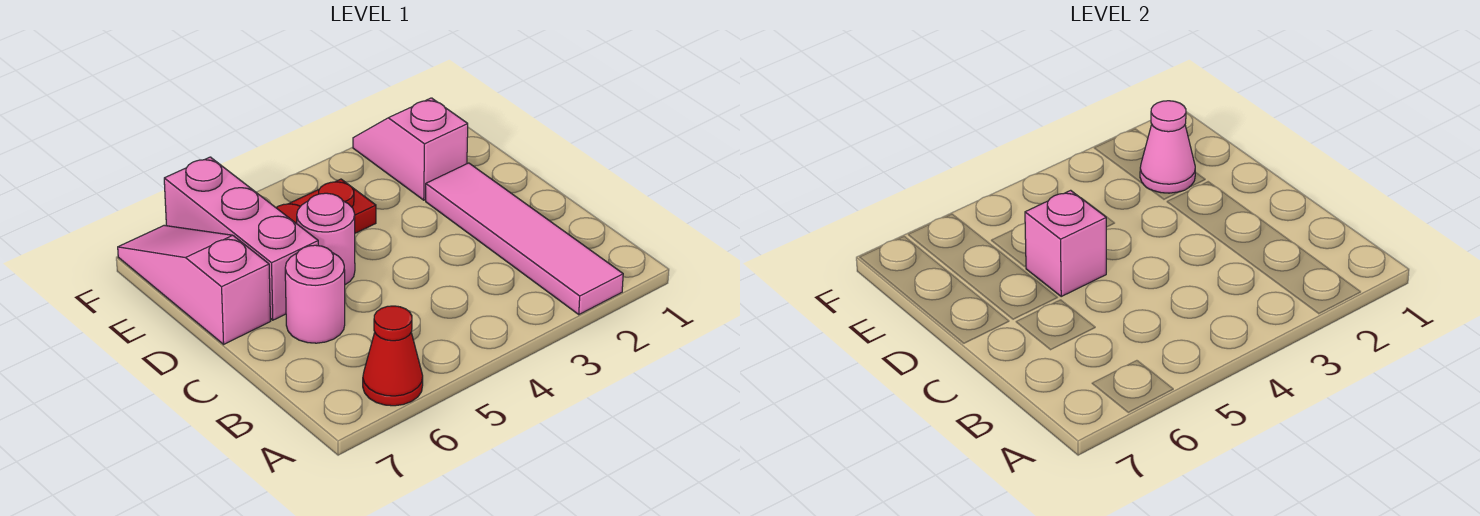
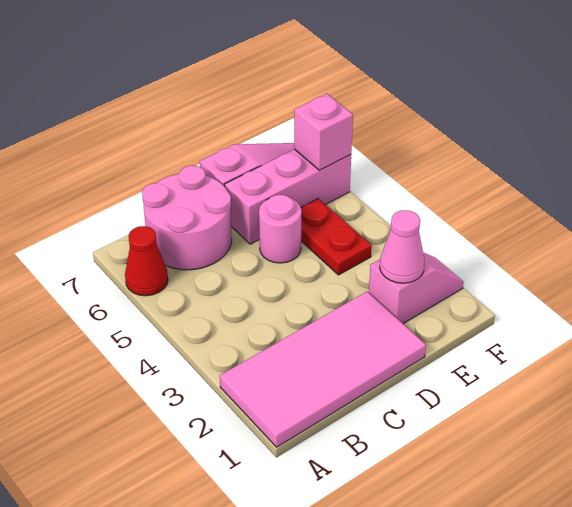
pink 1x4 tile [426,163,623,315] -> pink 2x4 tile [220,291,426,447]
pink 1x1 round brick [285,245,345,343] -> pink 2x2 round brick [142,165,232,270]
pink 1x1 brick [1025,190,1106,296] -> pink 1x1 brick moved to [294,94,353,170]

